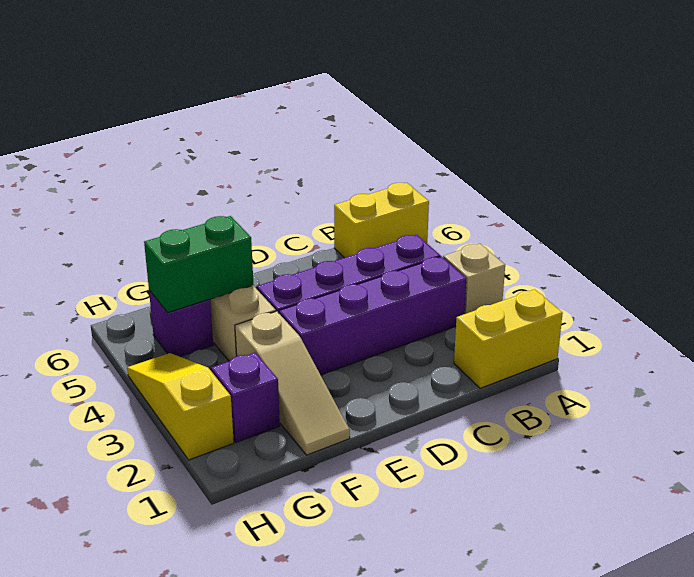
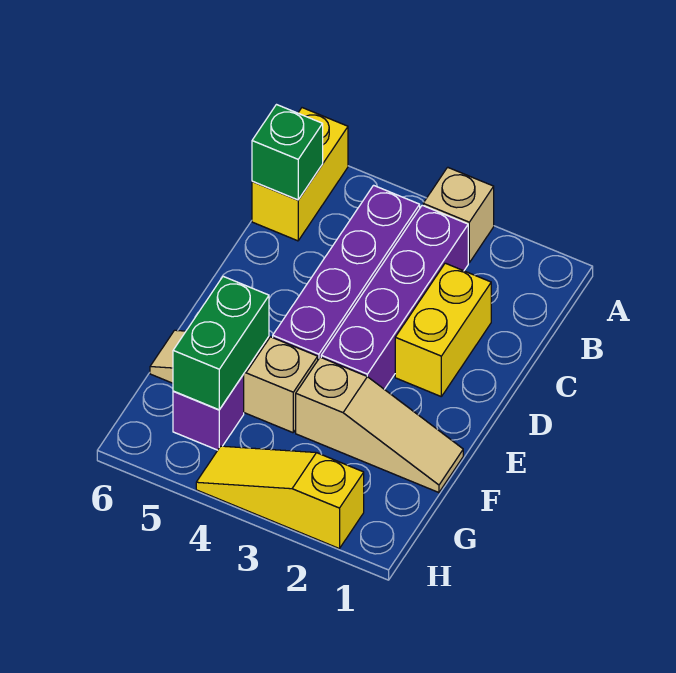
yellow 1x2 brick [454,289,563,388] -> yellow 1x2 brick moved to [395,263,491,396]
none -> green 1x1 brick [252,105,323,200]
purple 1x1 brick [211,353,280,442] -> none

